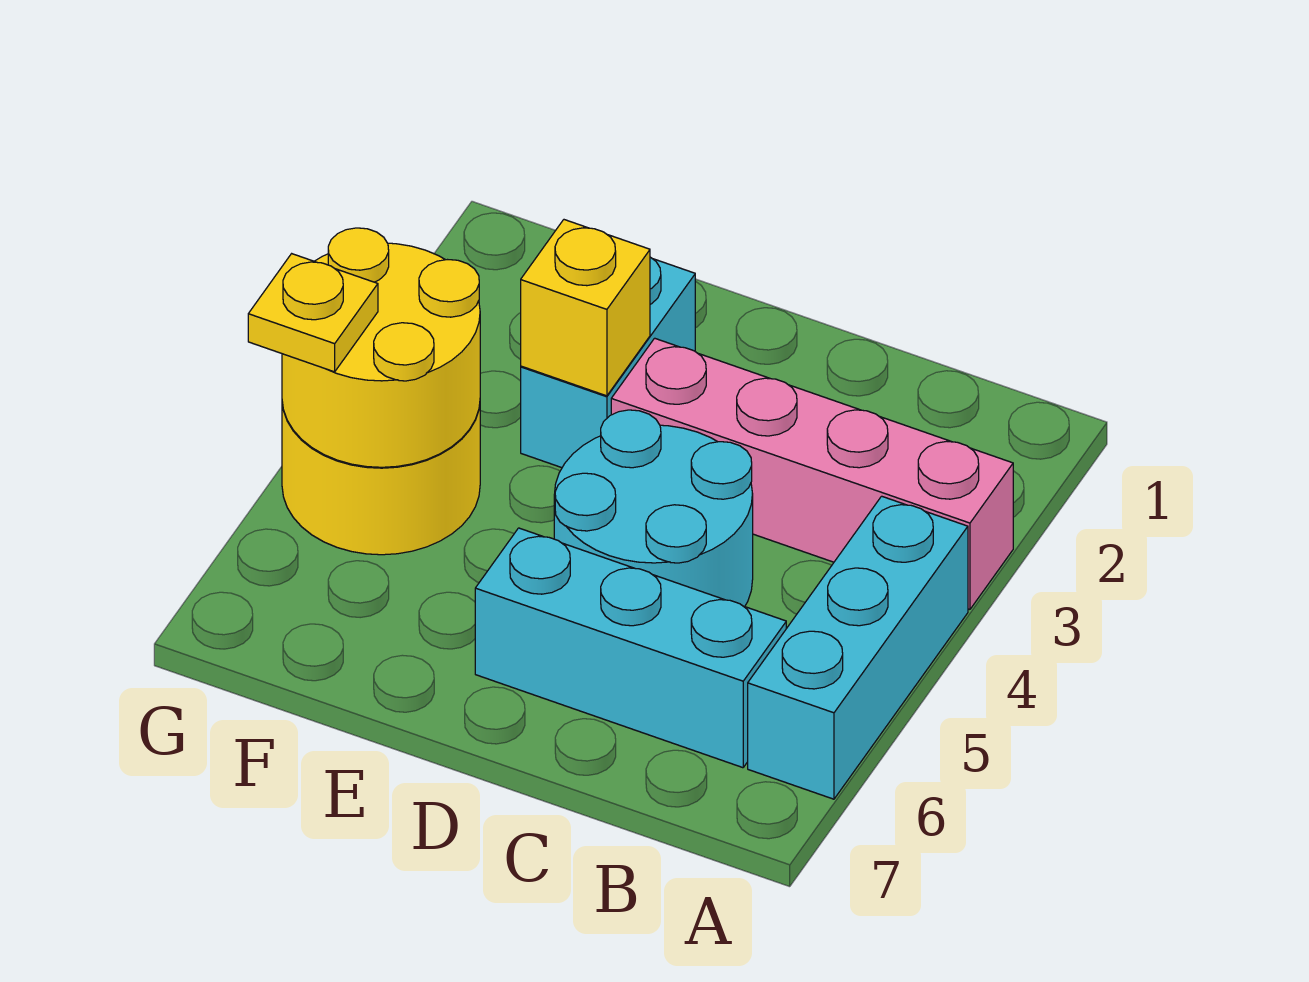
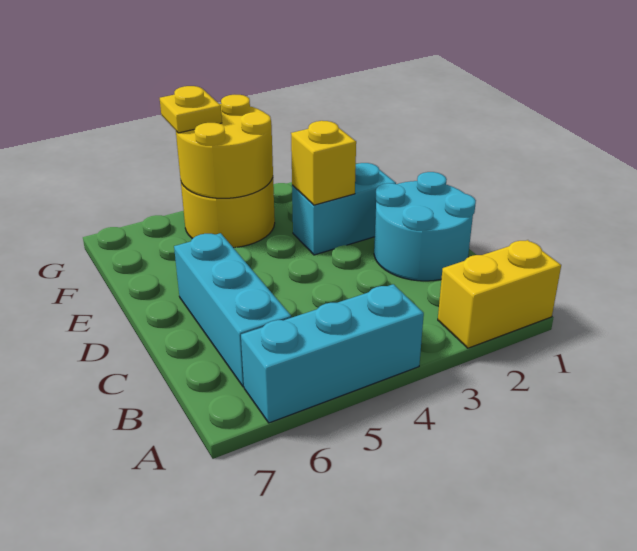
none -> yellow 1x2 brick [438,240,561,348]
pink 1x4 brick [611,338,1013,609] -> none
cyan 2x2 round brick [554,410,753,607] -> cyan 2x2 round brick moved to [374,172,476,281]

